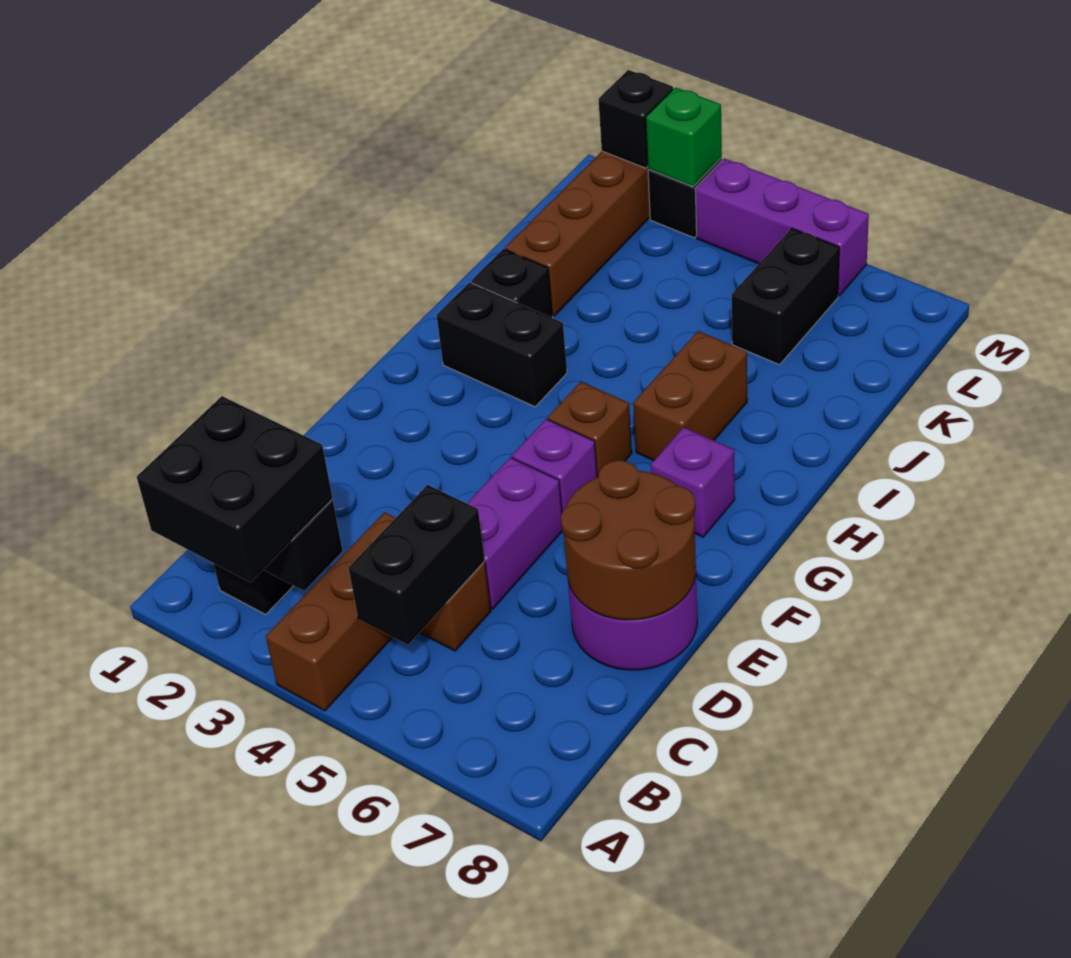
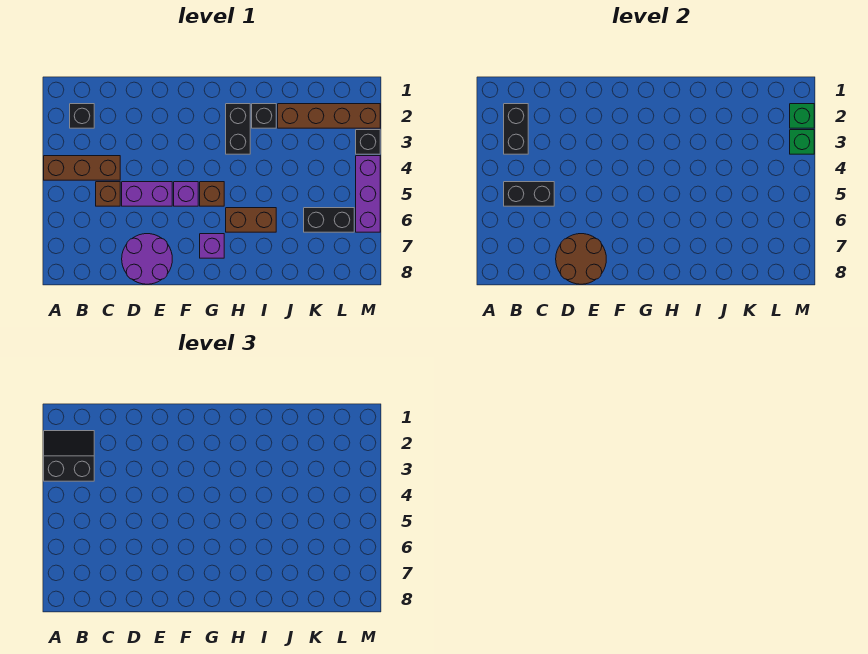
black 2x2 brick [137,396,333,582] -> black 2x2 slope [44,431,94,481]
black 1x1 brick [598,70,673,168] -> green 1x1 brick [790,104,814,128]

